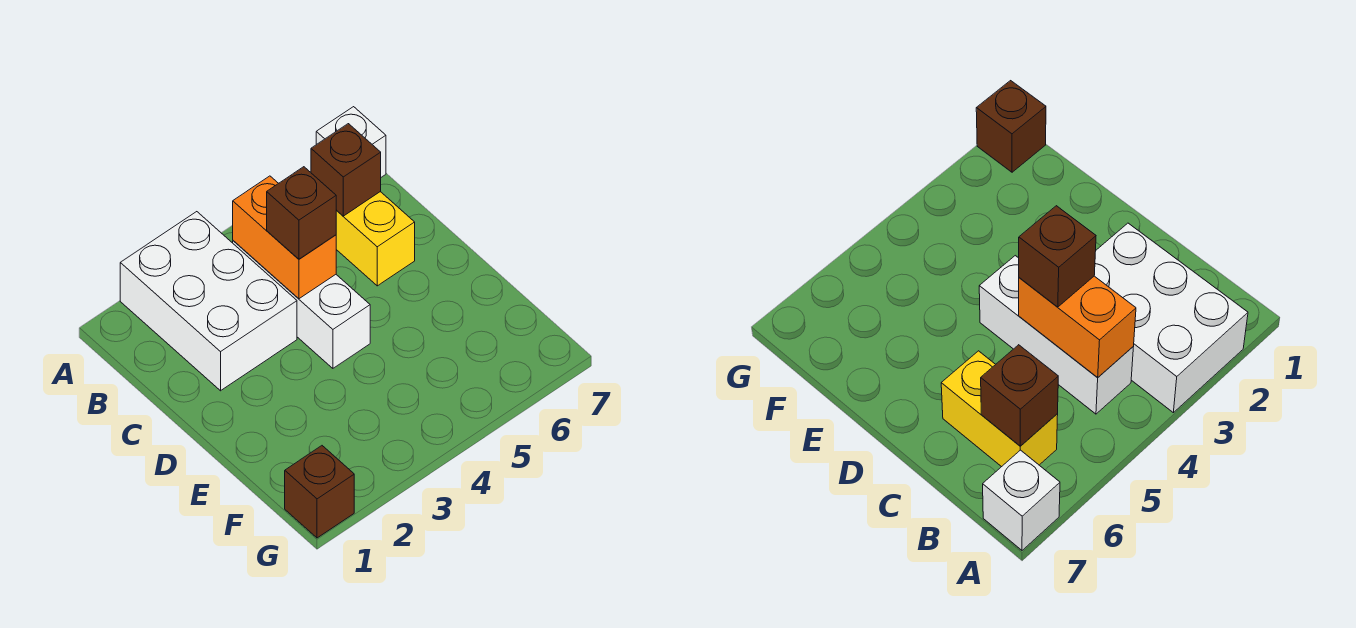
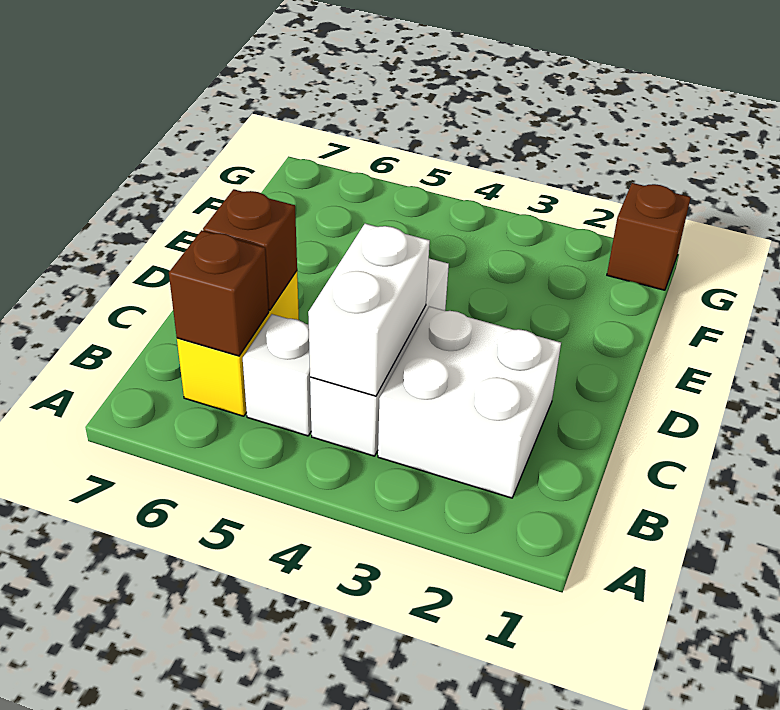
white 2x3 brick [120,212,297,391] -> white 2x2 brick [378,307,561,498]
white 1x1 brick [316,107,386,177] -> white 1x1 brick moved to [243,314,311,436]
orange 1x2 brick [233,176,336,299] -> white 1x2 brick [308,224,430,396]
brown 1x1 brick [267,167,336,259] -> brown 1x1 brick moved to [203,189,297,310]

